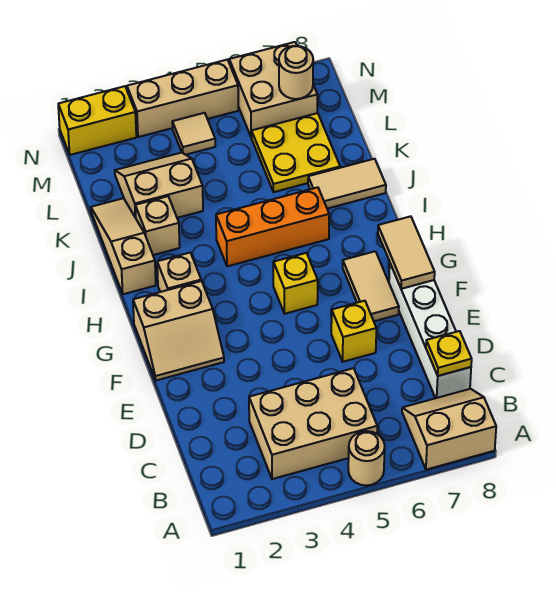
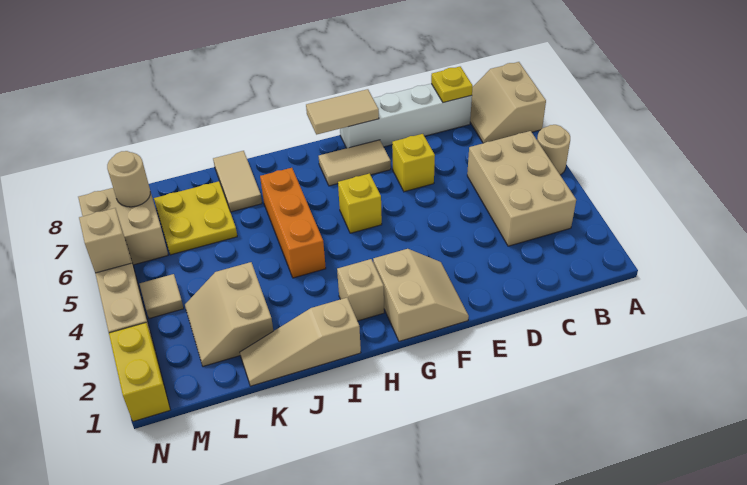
tan 1x1 brick [135,196,180,255] -> tan 1x1 brick moved to [79,208,131,273]

